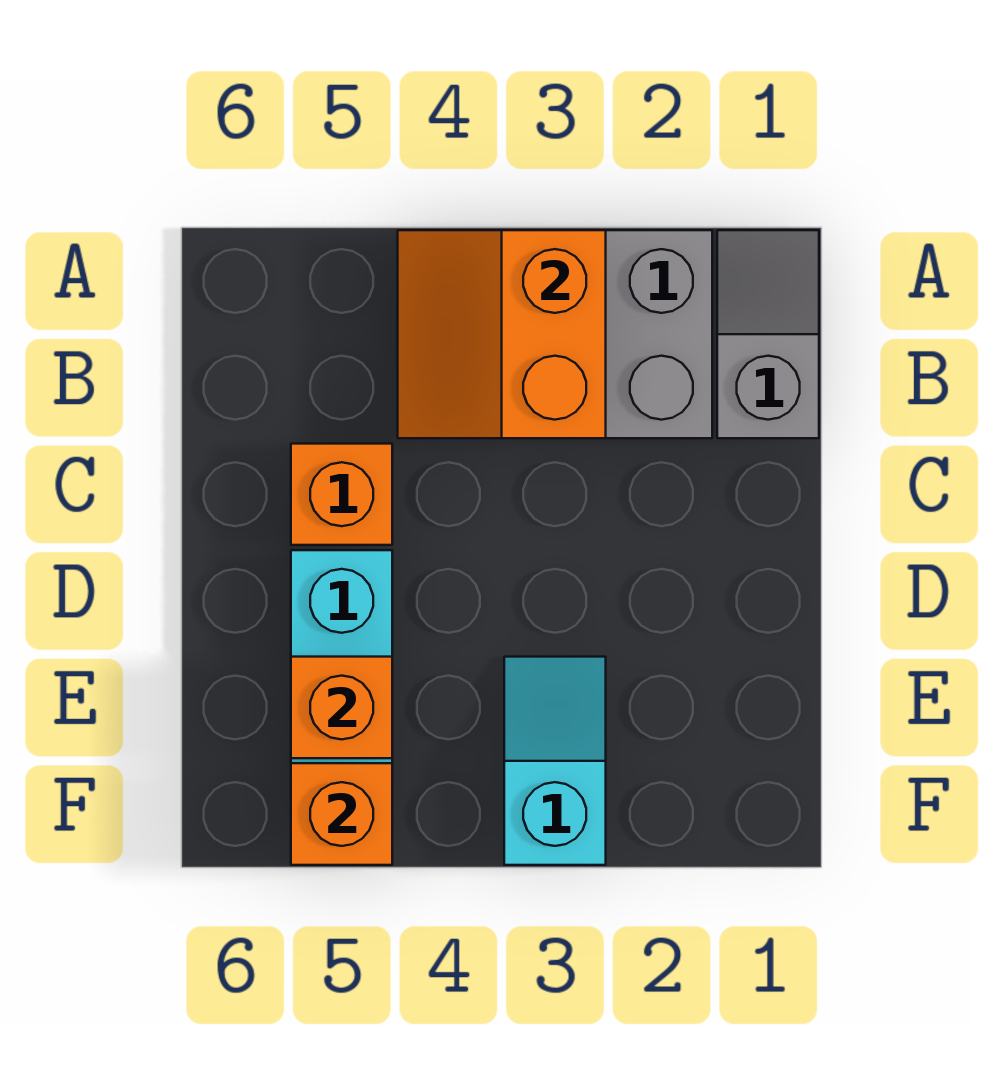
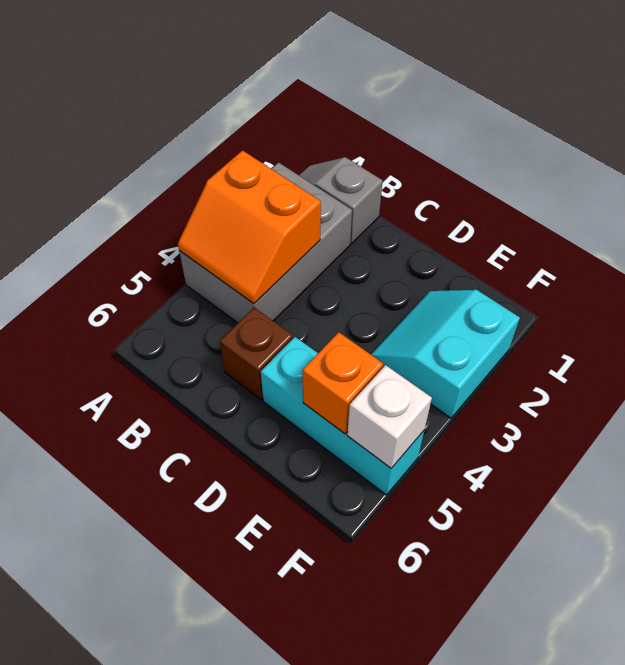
orange 1x1 brick [291,444,392,545] -> brown 1x1 brick [220,307,293,400]
cyan 1x2 slope [504,657,606,865] -> cyan 2x2 slope [371,290,520,418]
orange 1x1 brick [291,763,392,865] -> white 1x1 brick [347,365,432,468]

